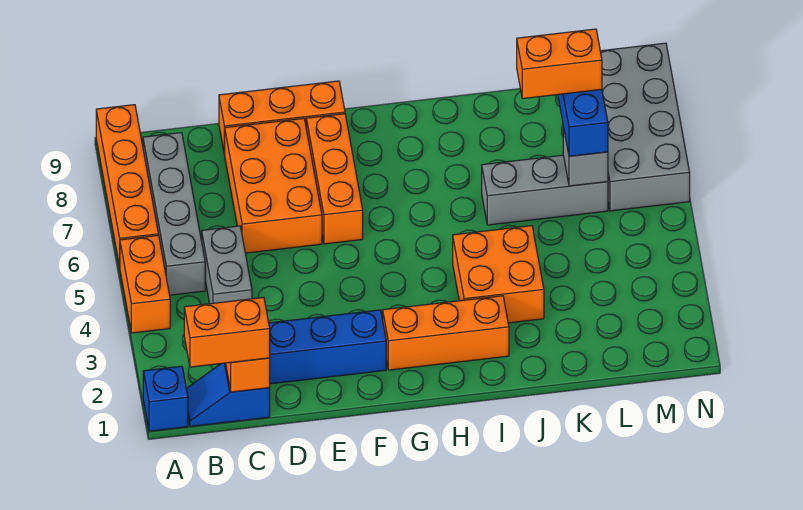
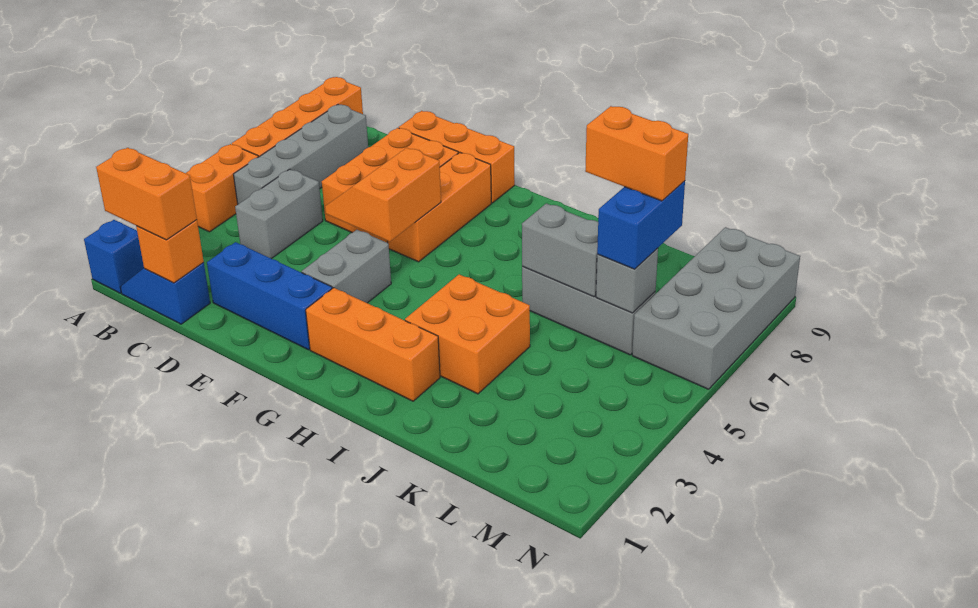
none -> orange 2x2 slope [325,148,441,242]
none -> grey 1x2 brick [302,230,391,303]
none -> grey 1x2 brick [522,203,598,297]

